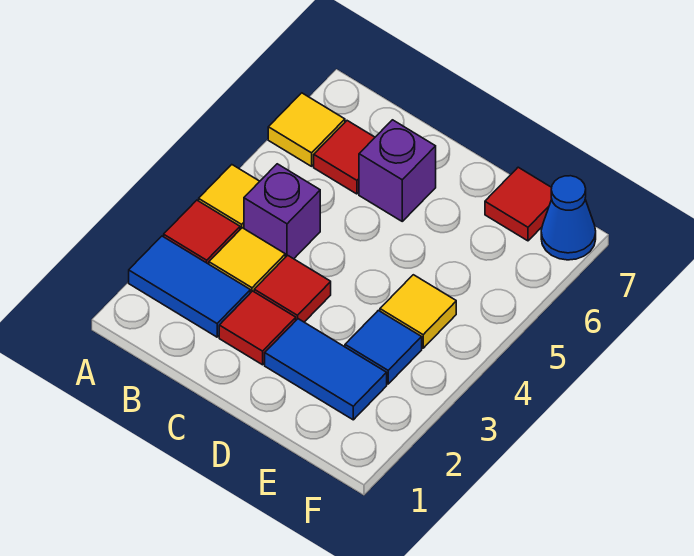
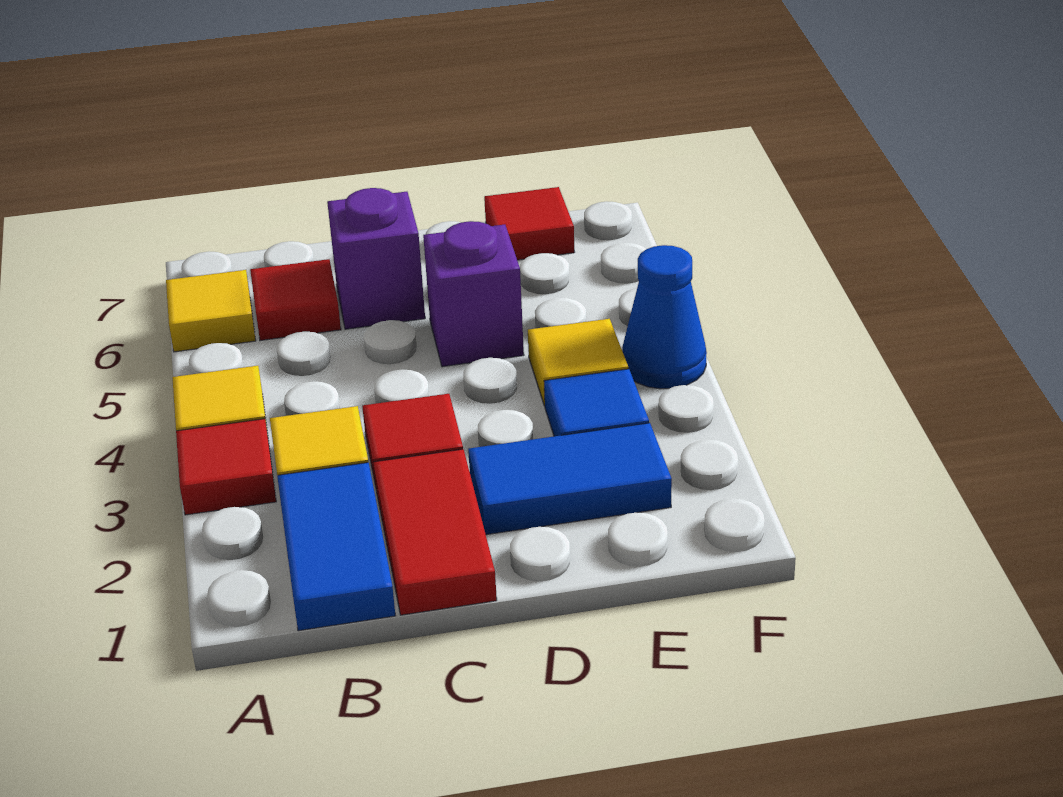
blue 1x2 tile [129,236,250,337] -> blue 1x2 tile turned to [277,463,395,631]
purple 1x1 brick [244,164,320,259] -> purple 1x1 brick moved to [423,221,524,367]
red 1x1 tile [219,291,296,365] -> red 1x2 tile [373,449,497,615]
blue 1x1 cone [541,176,596,260] -> blue 1x1 cone moved to [622,245,707,389]

